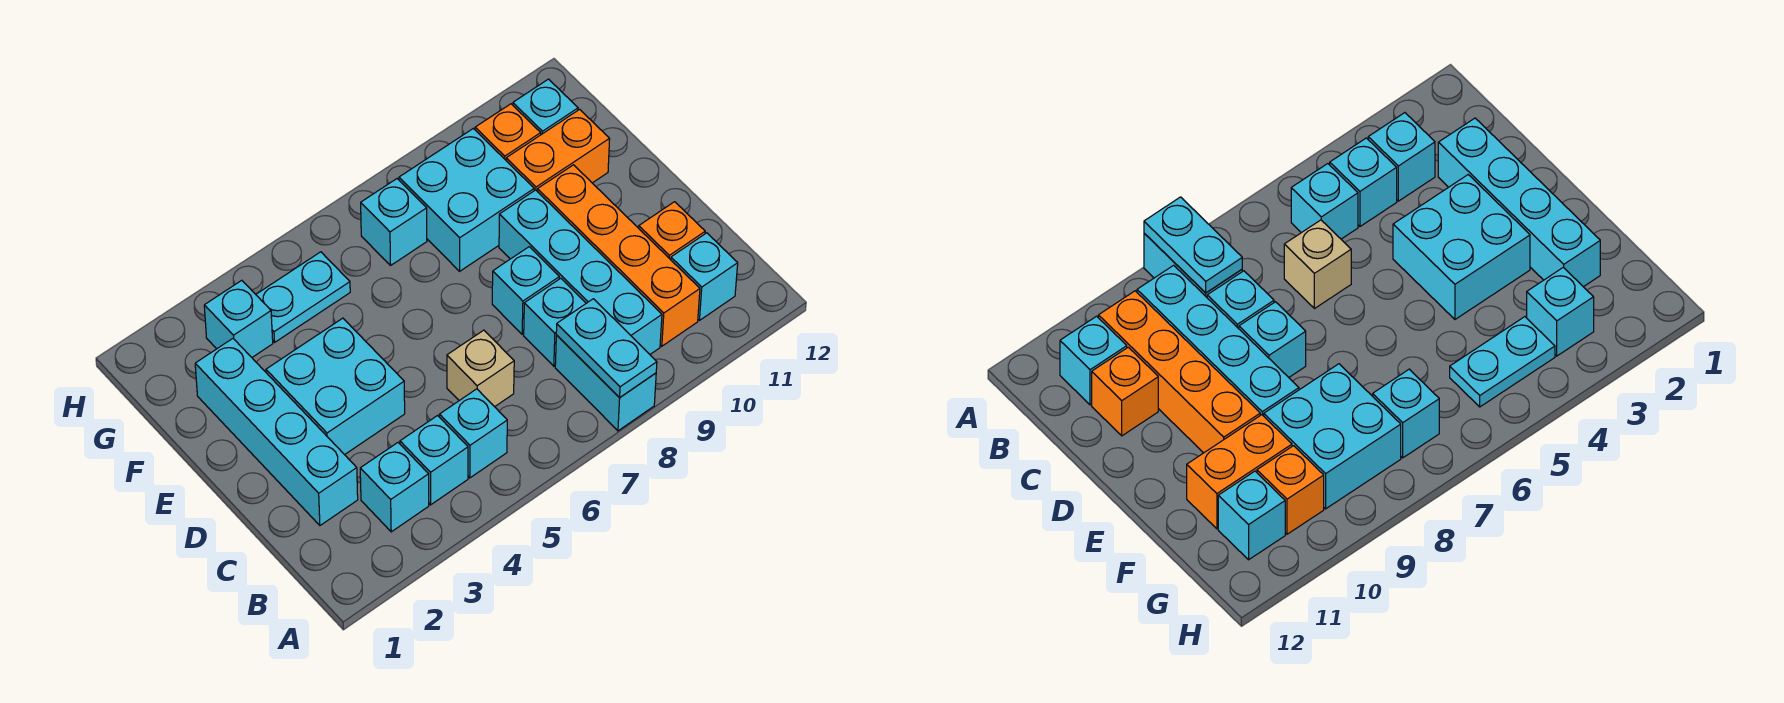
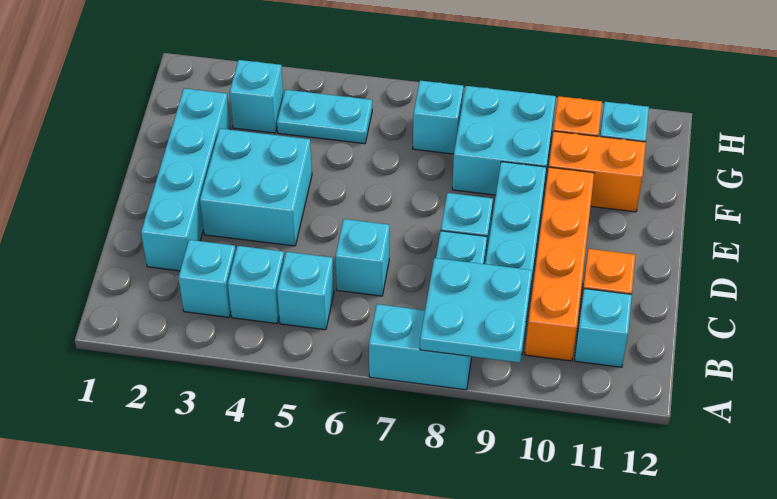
cyan 1x2 brick [555,335,656,431] -> cyan 1x2 brick turned to [369,304,472,390]
cyan 1x2 plate [556,299,657,398] -> cyan 2x2 plate [420,258,532,363]
tan 1x1 brick [447,330,514,407] -> cyan 1x1 brick [335,219,389,296]

